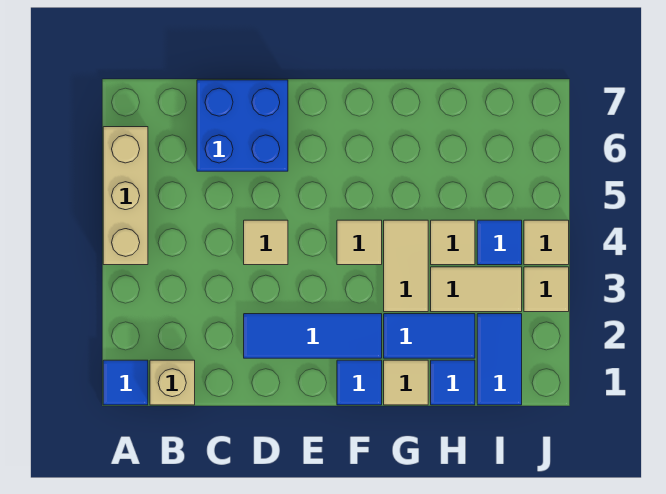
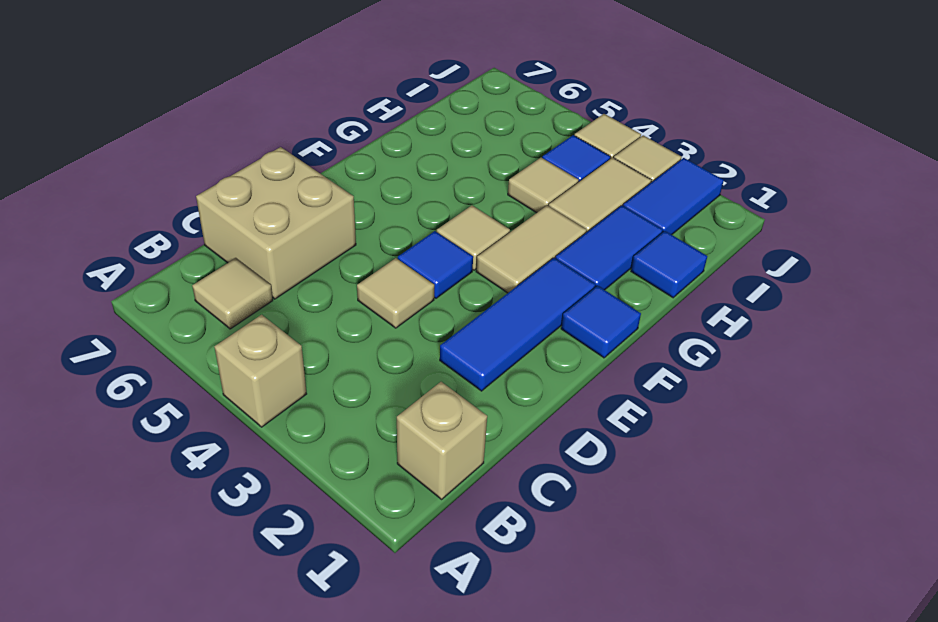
blue 1x1 tile [103,360,148,405] -> blue 1x1 tile moved to [398,231,473,298]
tan 1x3 brick [103,127,148,265] -> tan 1x1 brick [214,315,307,427]
blue 2x2 brick [197,80,288,171] -> tan 2x2 brick [196,147,356,299]
tan 1x1 tile [384,360,428,405] -> tan 1x1 tile moved to [192,258,273,329]
tan 1x2 tile [384,220,428,312] -> tan 1x2 tile turned to [476,205,587,293]
blue 1x2 tile [477,314,522,405] -> blue 1x2 tile turned to [623,158,724,235]

